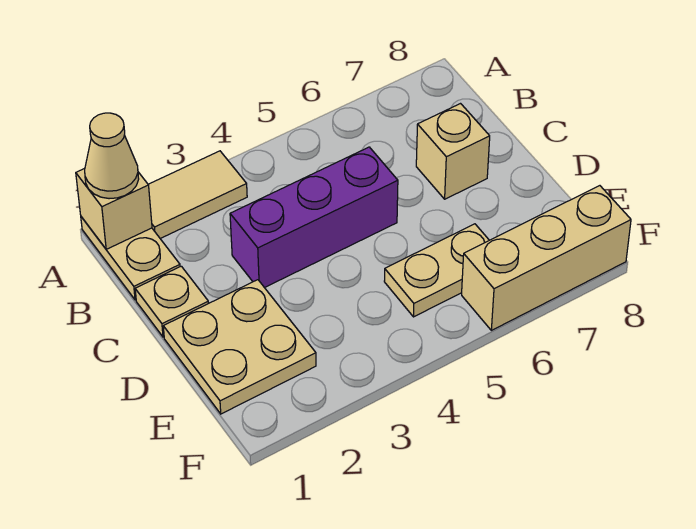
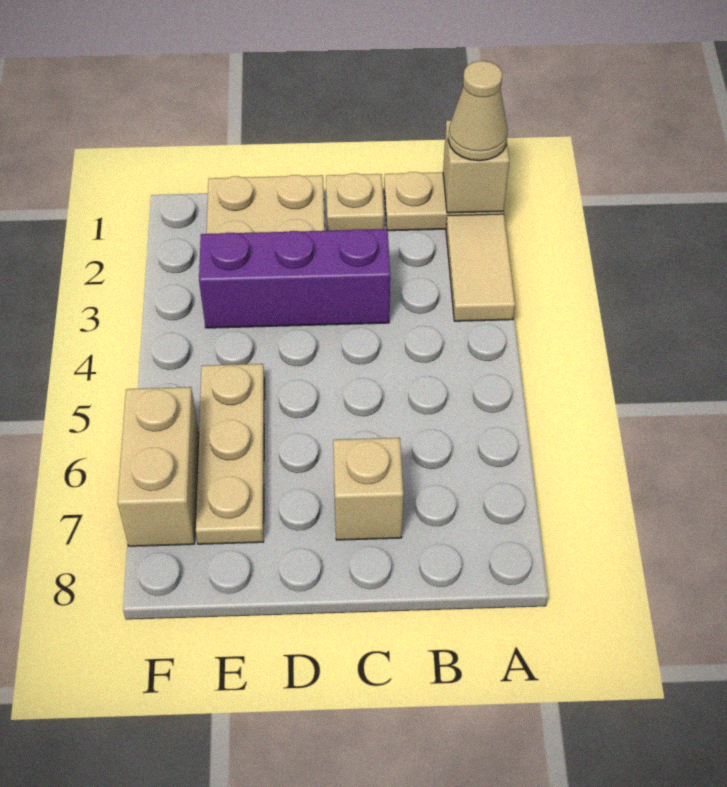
purple 1x3 brick [230,147,398,288] -> purple 1x3 brick turned to [199,229,390,328]
tan 1x2 plate [384,224,489,317] -> tan 1x3 plate [195,364,265,544]
tan 1x3 brick [462,186,631,330] -> tan 1x2 brick [118,387,199,546]

